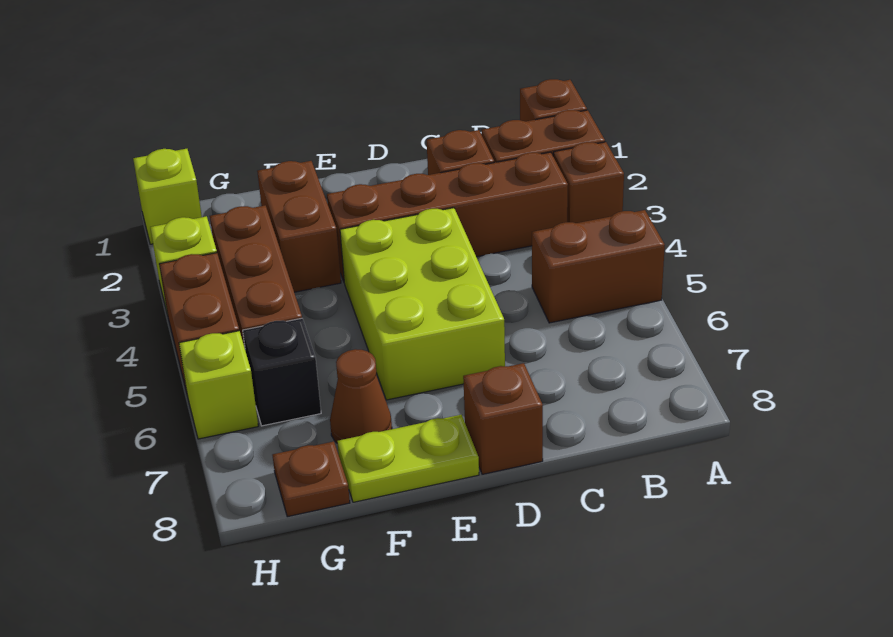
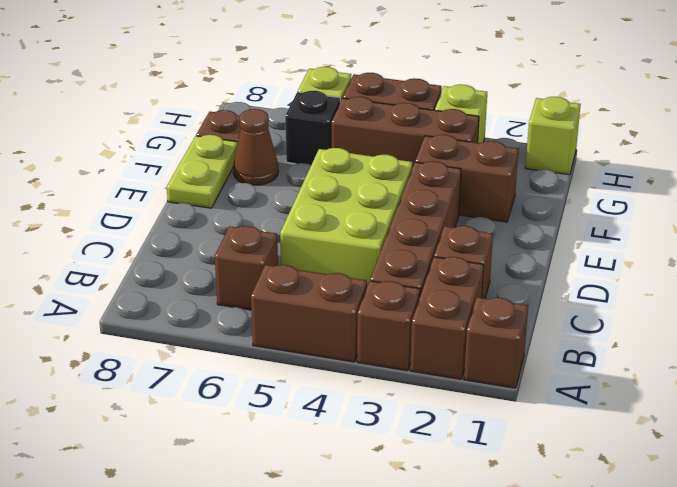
brown 1x2 brick [532,210,665,323] -> brown 1x2 brick turned to [251,265,367,362]
lime 2x3 brick [340,208,505,400] -> lime 2x3 brick turned to [280,148,412,286]
brown 1x1 brick [463,363,543,474] -> brown 1x1 brick moved to [215,226,278,310]

